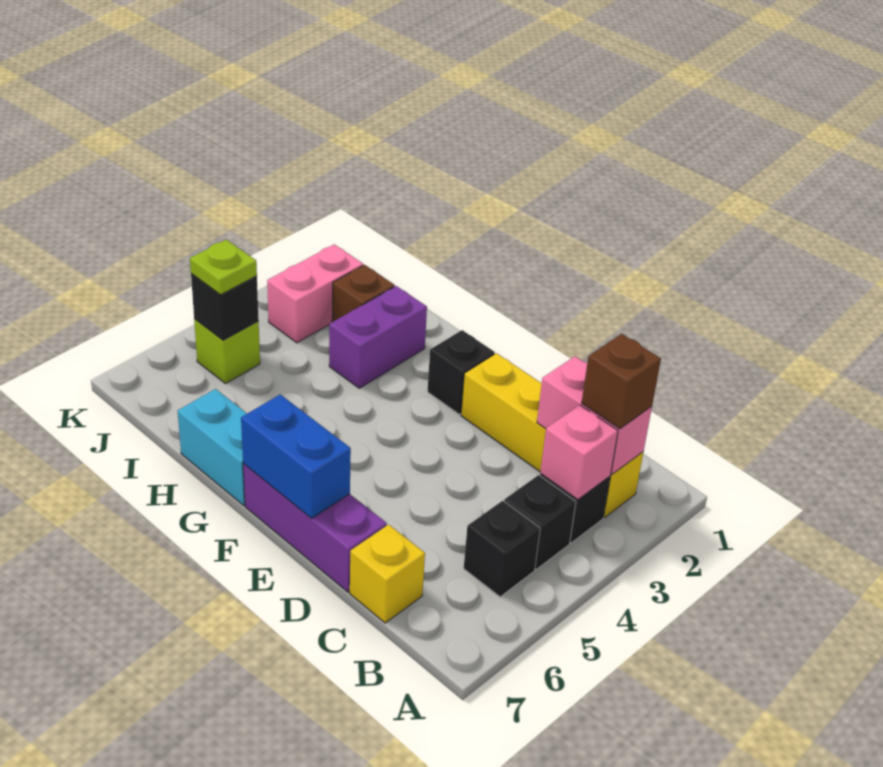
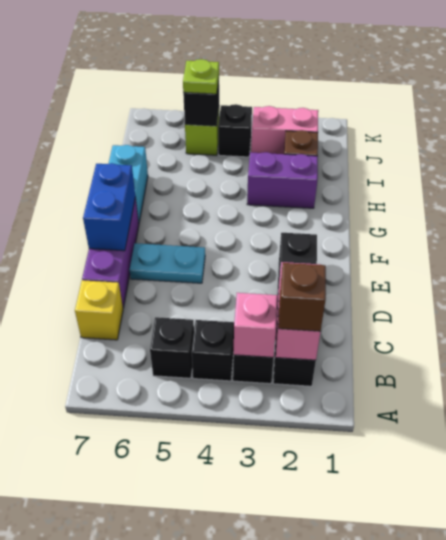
yellow 1x4 brick [461,353,643,517] -> black 1x4 brick [273,233,317,386]
none -> cyan 1x2 plate [130,243,205,283]
black 1x1 brick [428,330,495,414] -> black 1x1 brick moved to [218,104,252,157]

